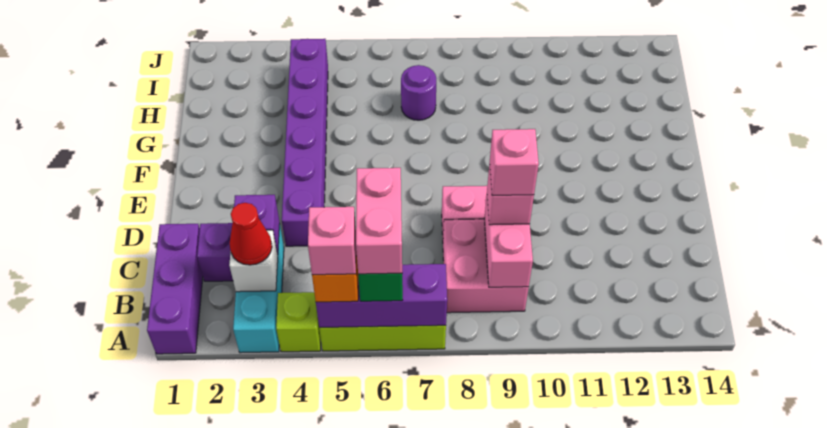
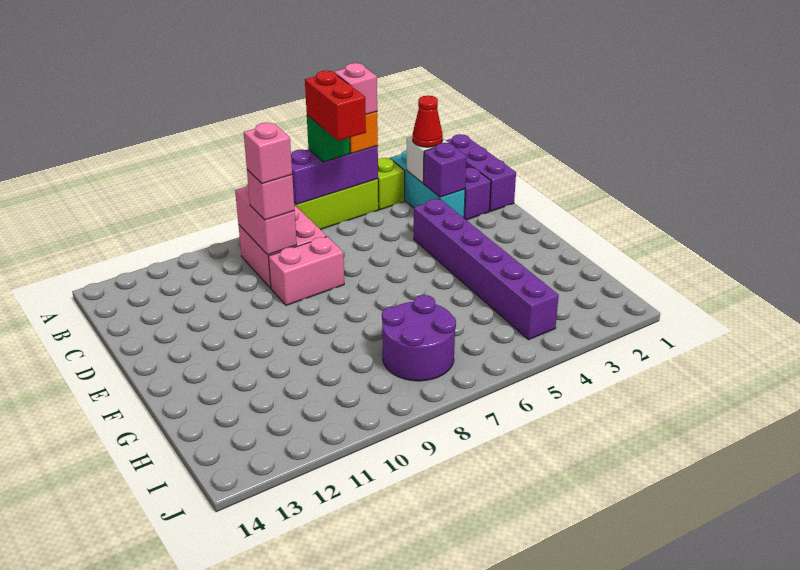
pink 1x2 brick [356,168,402,274] -> red 1x2 brick [305,71,366,141]
purple 1x1 round brick [401,65,436,120] -> purple 2x2 round brick [382,295,456,381]

